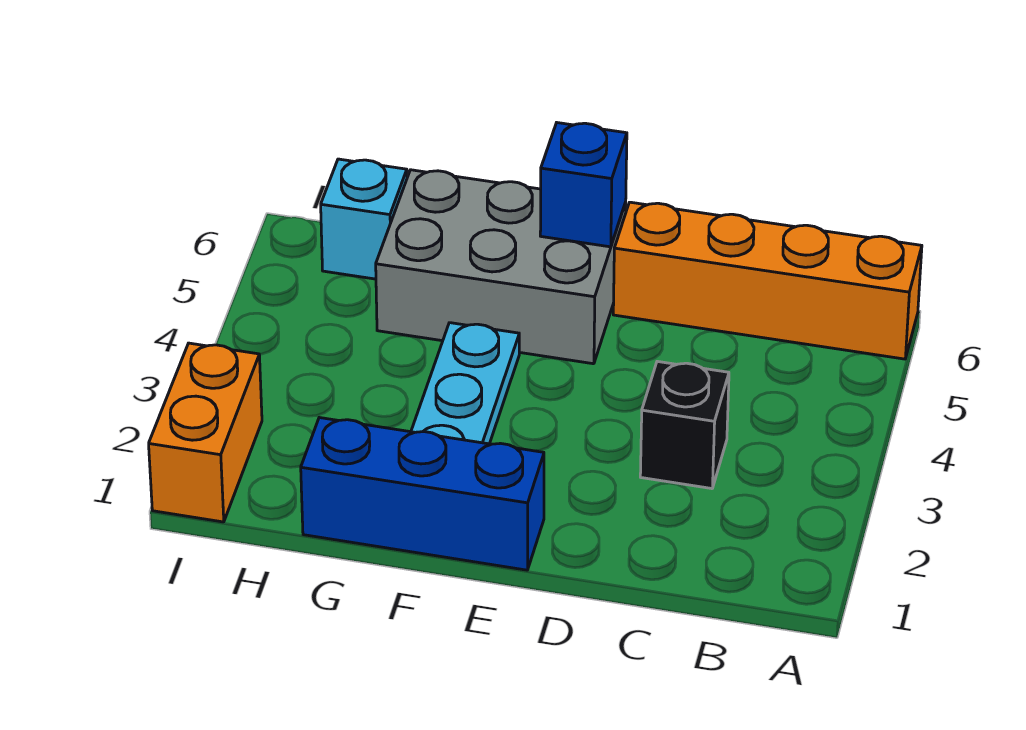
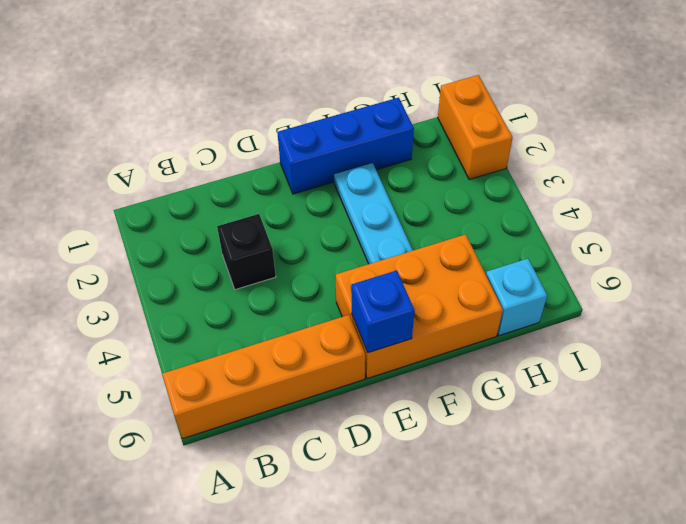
grey 2x3 brick [376,170,626,364] -> orange 2x3 brick [335,234,503,379]

